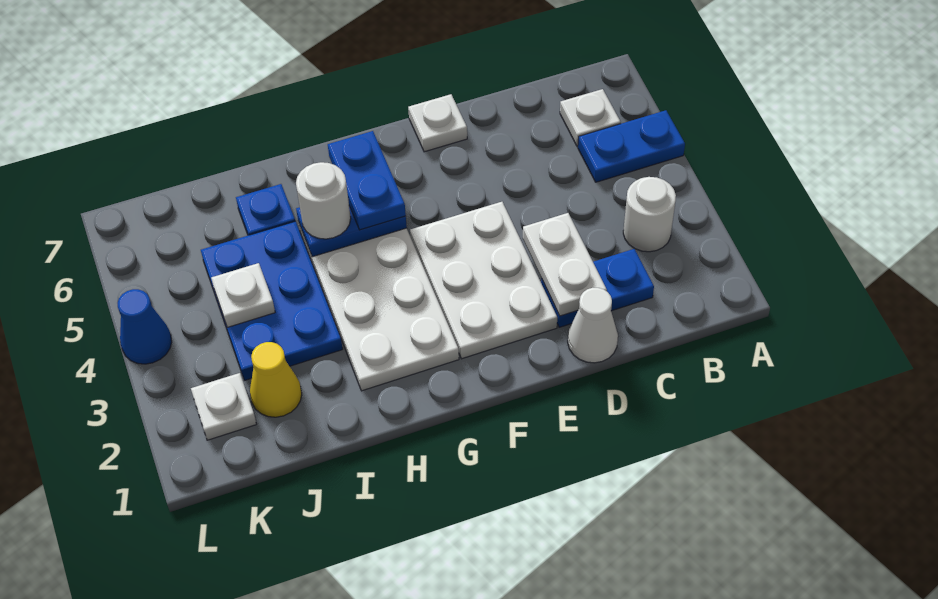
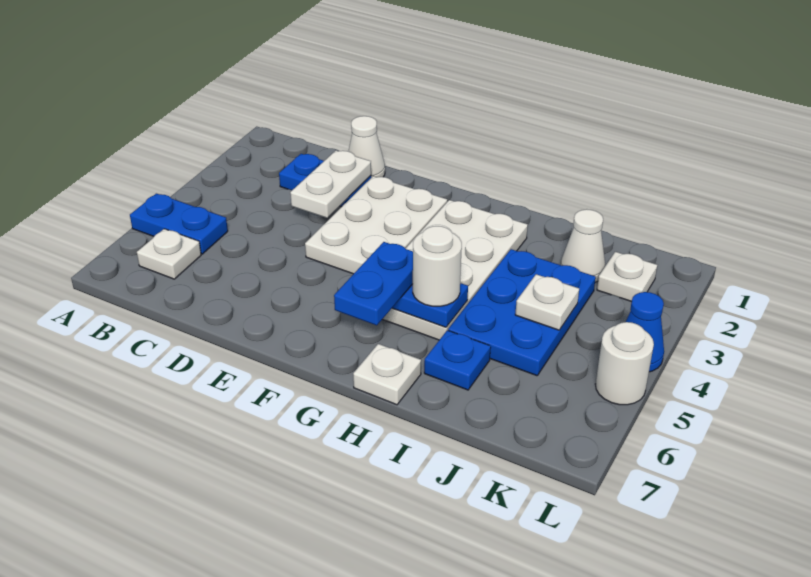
white 1x1 round brick [623,177,676,252] -> white 1x1 round brick moved to [595,322,654,405]
white 1x1 plate [408,94,467,152] -> white 1x1 plate moved to [353,344,421,405]
yellow 1x1 cone [250,342,302,417] -> white 1x1 cone [561,209,605,282]

